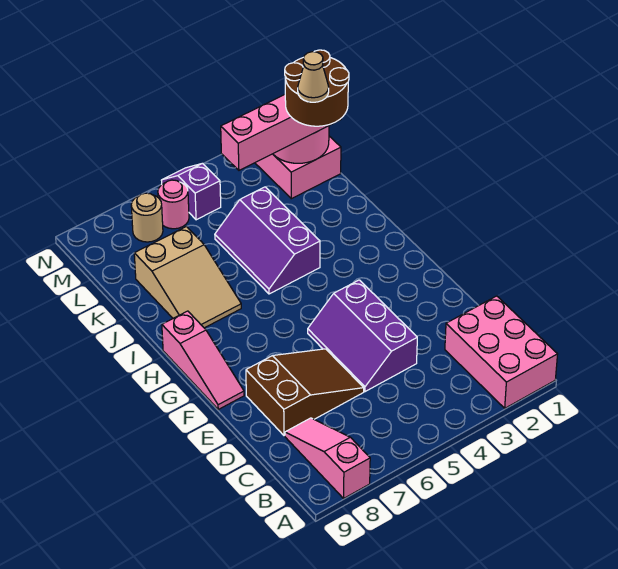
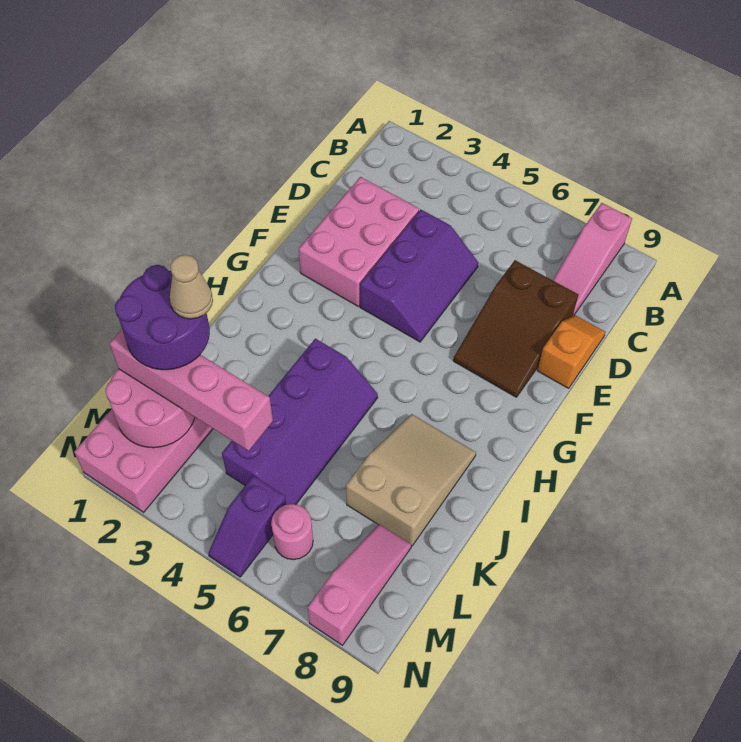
pink 2x3 brick [445,296,558,408] -> pink 2x3 brick moved to [299,177,419,307]
brown 2x3 slope [246,349,364,436] -> brown 2x3 slope turned to [453,260,578,397]
none -> orange 1x2 slope [537,315,606,388]
pink 1x3 slope [162,311,244,409] -> pink 1x3 slope moved to [308,524,411,645]
purple 2x3 slope [215,187,320,294] -> purple 2x4 slope [222,339,378,505]
brown 2x2 round brick [285,50,349,126] -> purple 2x2 round brick [115,265,210,370]
tan 1x1 round brick [131,193,163,242] -> none

